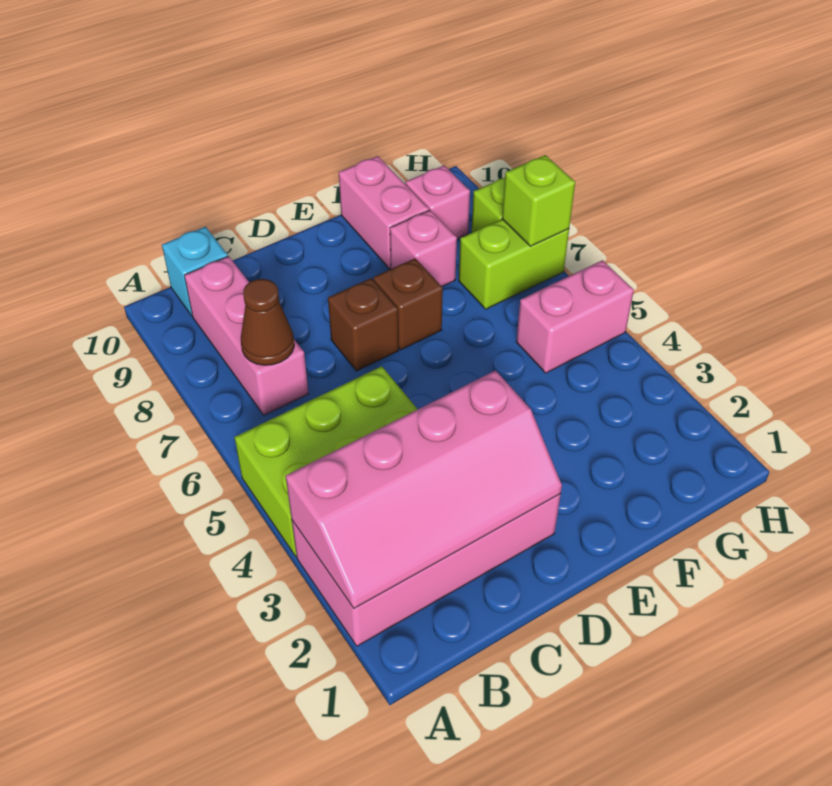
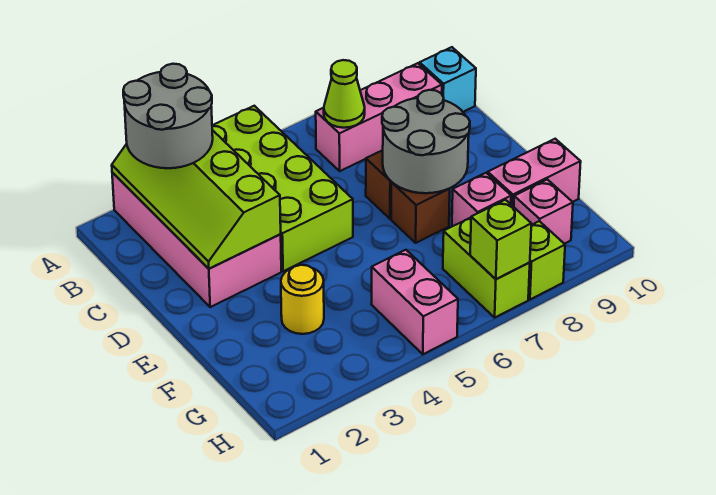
pink 2x4 slope [286,370,562,608] -> lime 2x4 slope [112,130,281,269]
none -> grey 2x2 round brick [123,64,213,168]
lime 2x3 brick [234,366,418,556] -> lime 2x4 brick [212,106,353,271]
brown 1x1 cone [241,279,294,365] -> lime 1x1 cone [324,60,365,128]
none -> grey 2x2 round brick [382,90,470,193]
none -> yellow 1x1 round brick [281,265,324,334]

